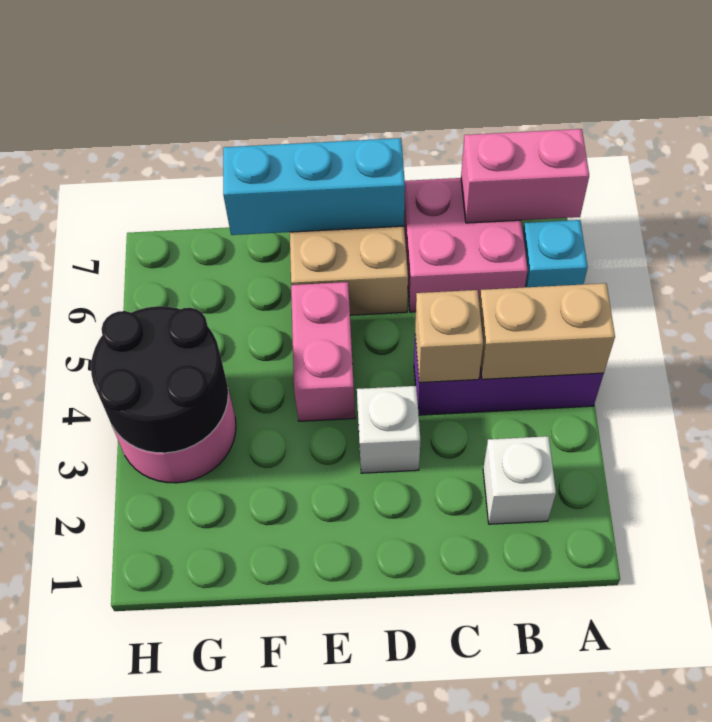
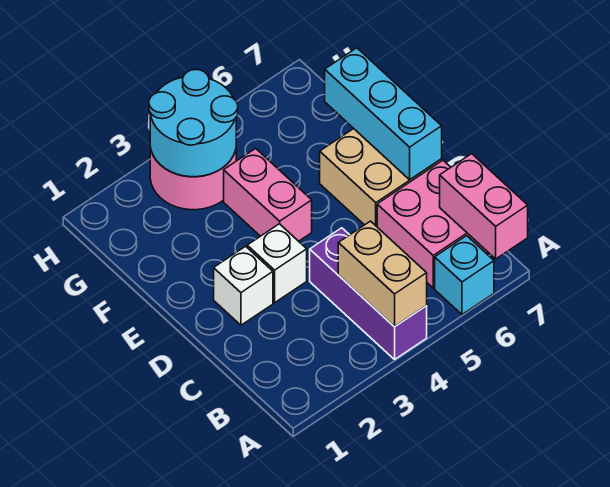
white 1x1 brick [483,436,556,524] -> white 1x1 brick moved to [214,246,273,325]
tan 1x1 brick [415,290,483,383] -> none
pink 1x2 brick [291,282,355,421] -> pink 1x2 brick turned to [224,148,312,241]
black 2x2 round brick [91,306,228,453] -> cyan 2x2 round brick [149,70,238,177]

